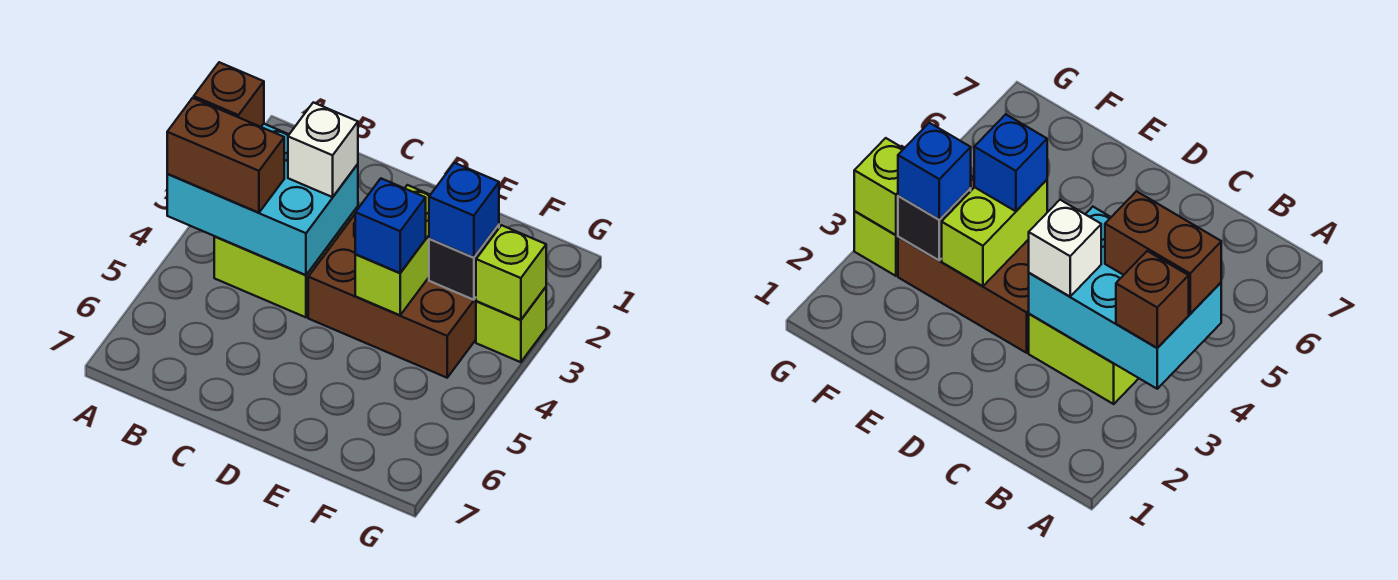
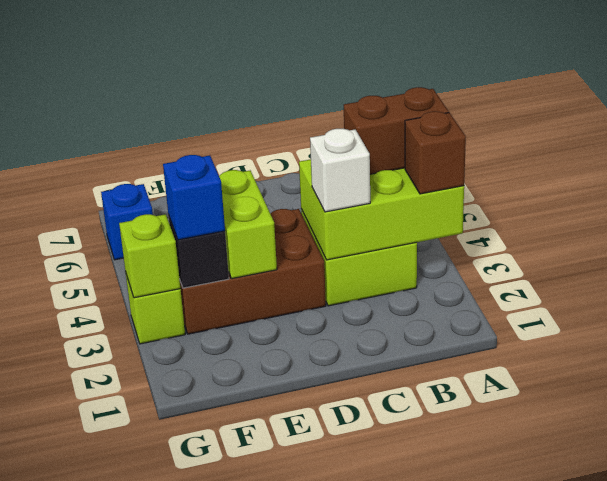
cyan 2x3 brick [167,124,358,275] -> lime 2x3 brick [299,159,464,260]
blue 1x1 brick [355,179,426,273] -> blue 1x1 brick moved to [101,184,153,260]

